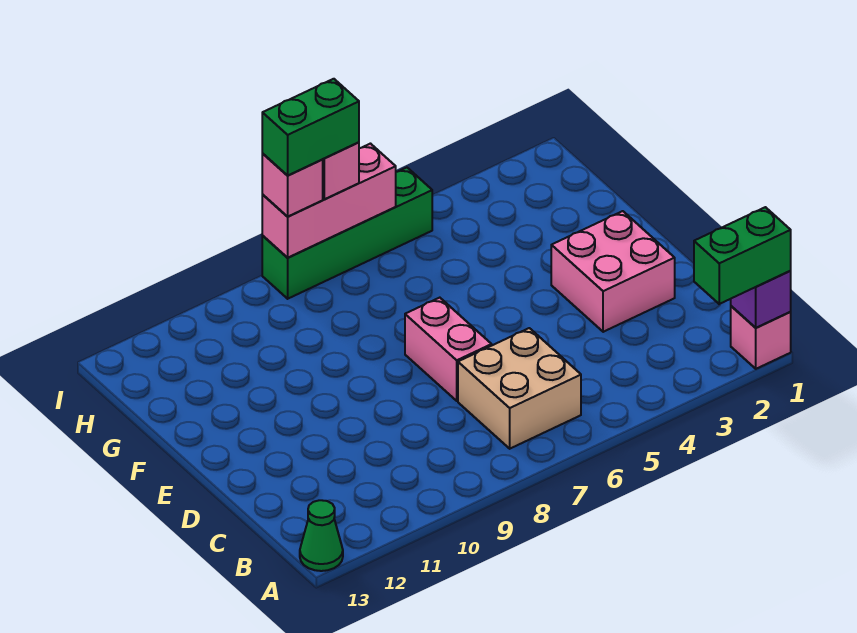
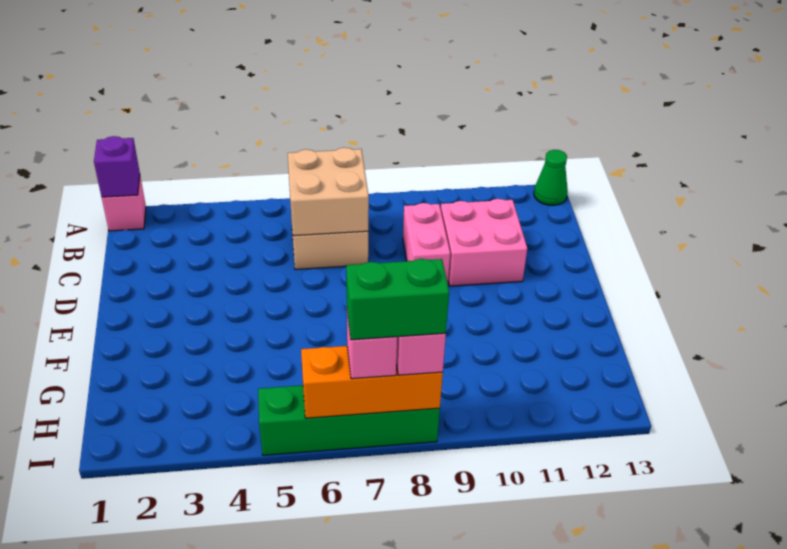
green 1x2 brick [694,207,791,304] -> none
none -> tan 2x2 brick [288,148,369,236]
pink 2x2 brick [551,211,675,332] -> pink 2x2 brick moved to [441,199,527,286]
pink 1x2 brick [405,298,492,401] -> pink 1x2 brick moved to [403,203,450,284]
pink 1x3 brick [262,144,396,258] -> orange 1x3 brick [301,346,443,418]

